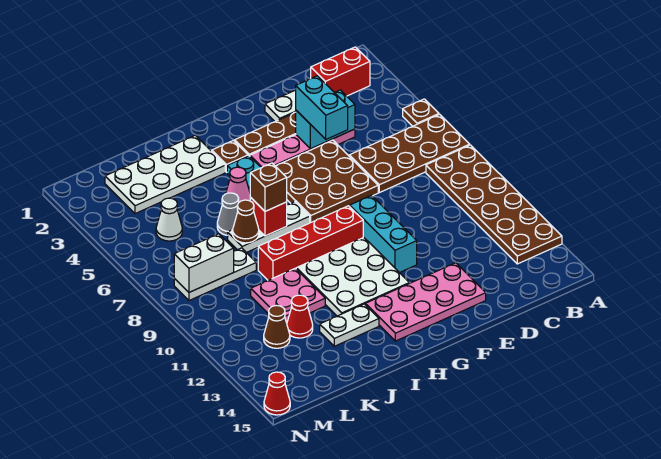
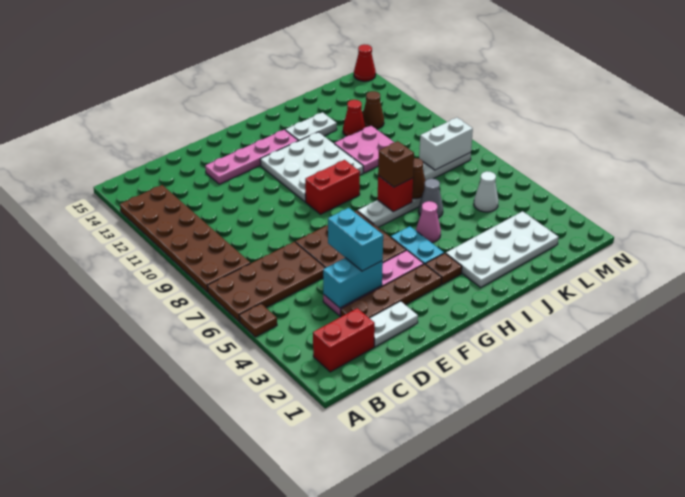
pink 2x4 plate [365,263,486,341] -> pink 1x4 plate [205,130,298,184]
cyan 1x3 brick [349,195,417,273] -> none
red 1x4 brick [258,206,363,280] -> red 1x2 brick [305,160,360,214]

